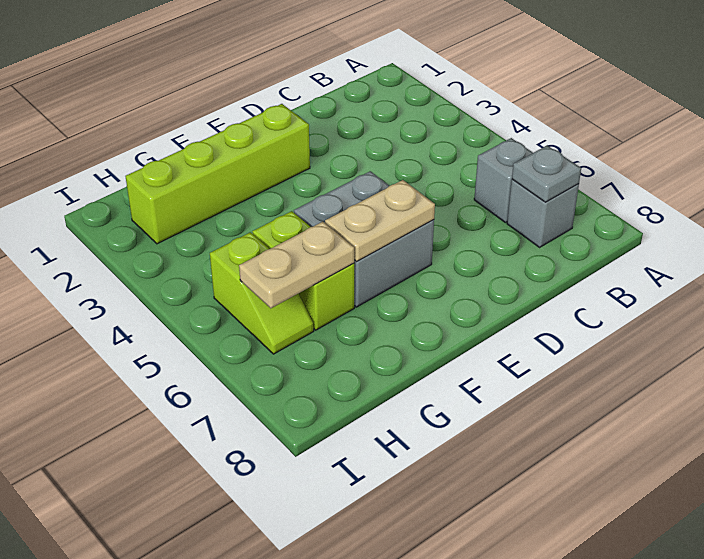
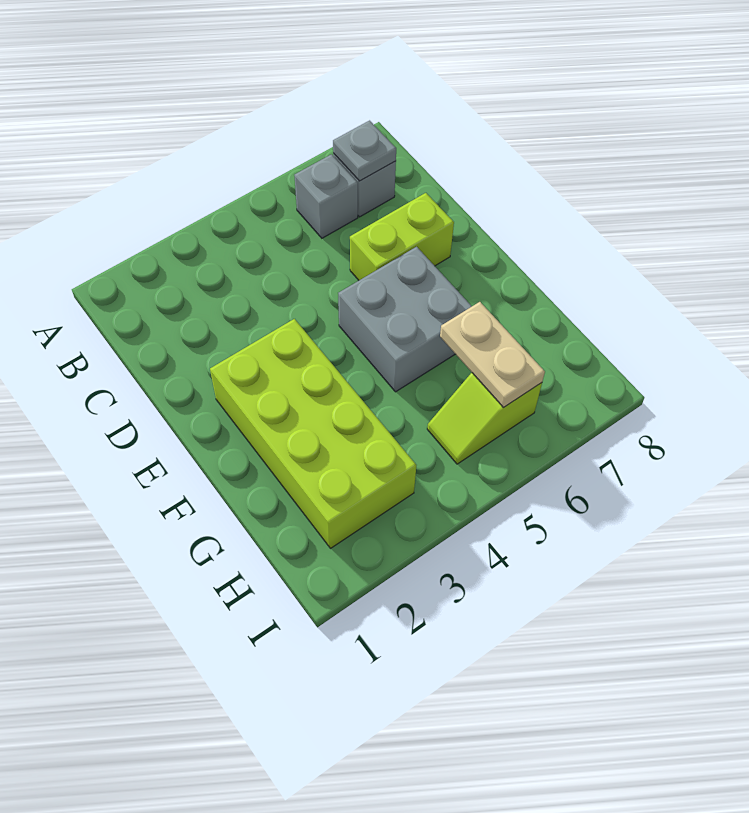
lime 1x4 brick [125,104,310,244] -> lime 2x4 brick [210,319,416,548]
tan 1x2 plate [325,180,435,262] -> none
lime 1x2 brick [252,211,354,330] -> lime 1x2 brick moved to [350,193,454,280]
lime 1x2 slope [210,232,314,354] -> lime 1x2 slope turned to [427,373,542,464]

